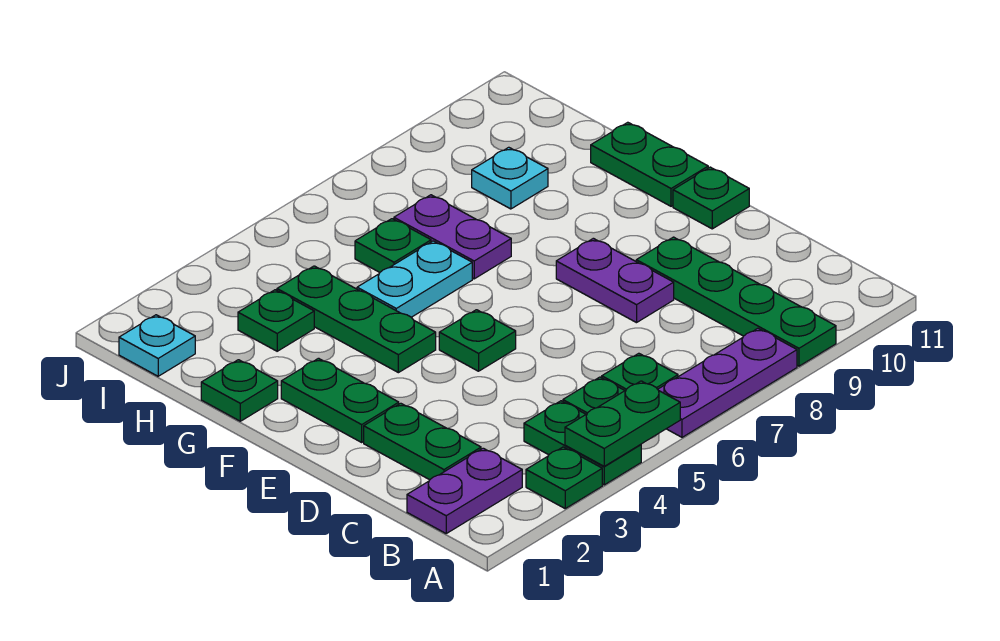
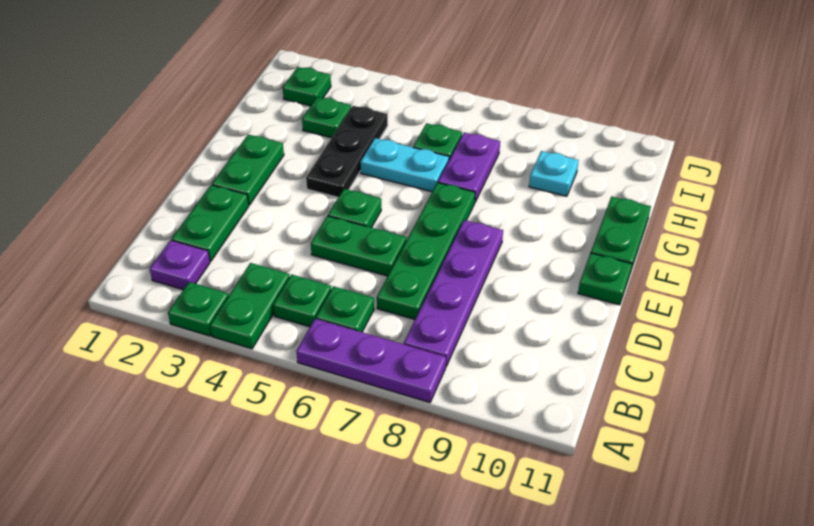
green 1x2 plate [565,381,680,466] -> green 1x2 plate moved to [311,216,406,276]
green 1x4 plate [636,237,836,366] -> green 1x4 plate moved to [377,183,475,319]
purple 1x2 plate [407,448,522,533] -> purple 1x1 plate [150,240,210,290]
purple 1x2 plate [556,238,674,323] -> purple 1x4 plate [404,220,503,366]
green 1x3 plate [277,266,436,373] -> black 1x3 plate [306,106,388,197]
green 1x1 plate [201,360,278,421] -> green 1x1 plate moved to [283,67,331,106]
cyan 1x1 plate [119,315,195,376] -> none

